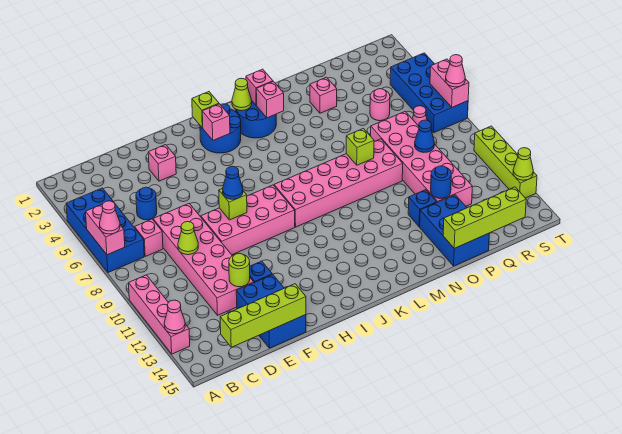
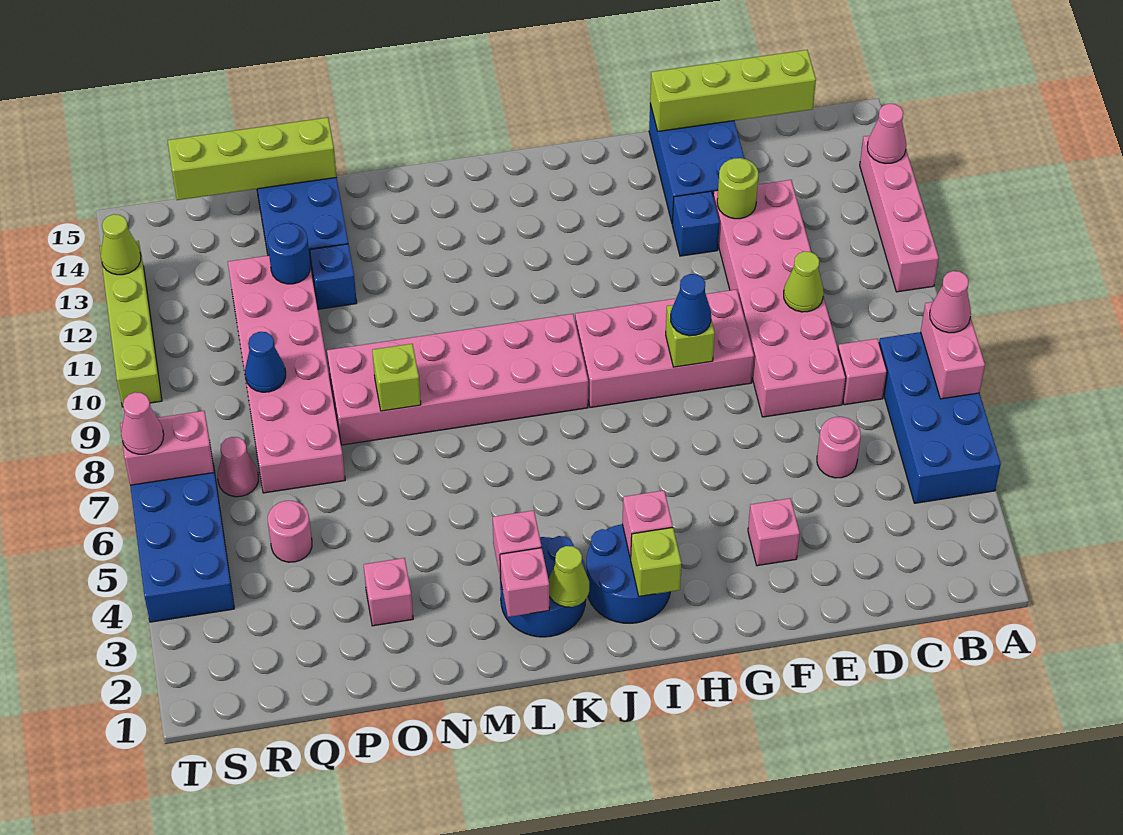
blue 1x1 round brick [136,187,157,220] -> pink 1x1 round brick [817,417,861,478]
pink 1x2 brick [430,59,469,107] -> pink 1x2 brick turned to [120,411,214,485]

